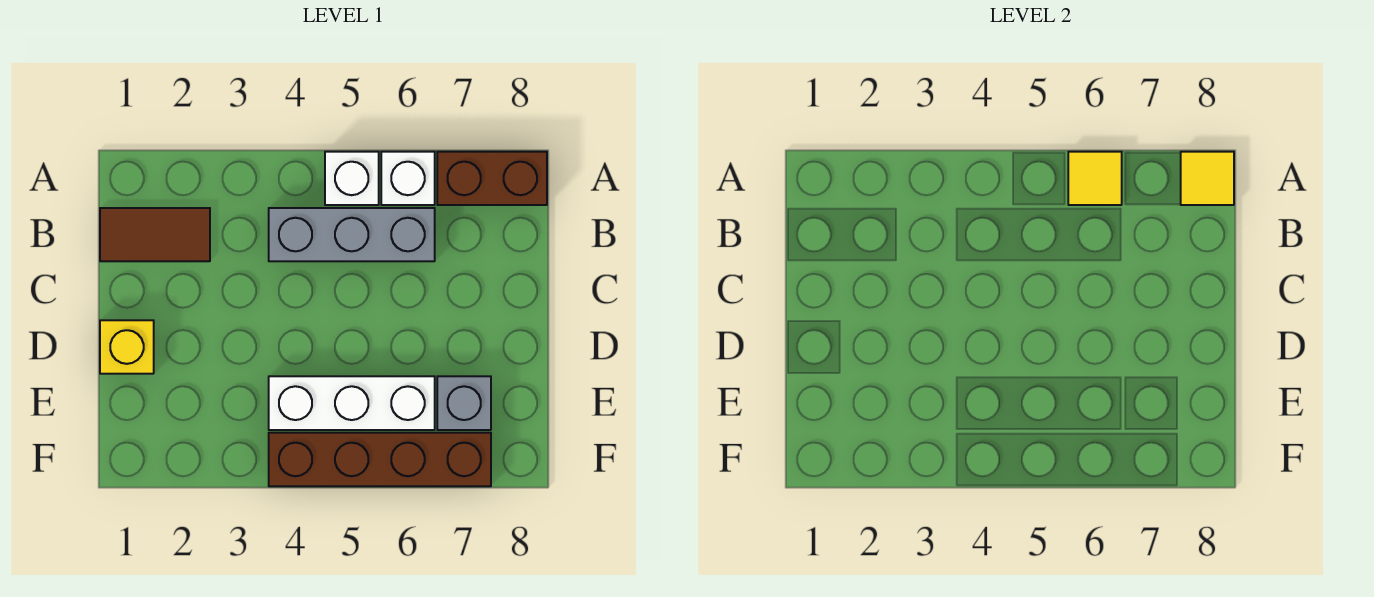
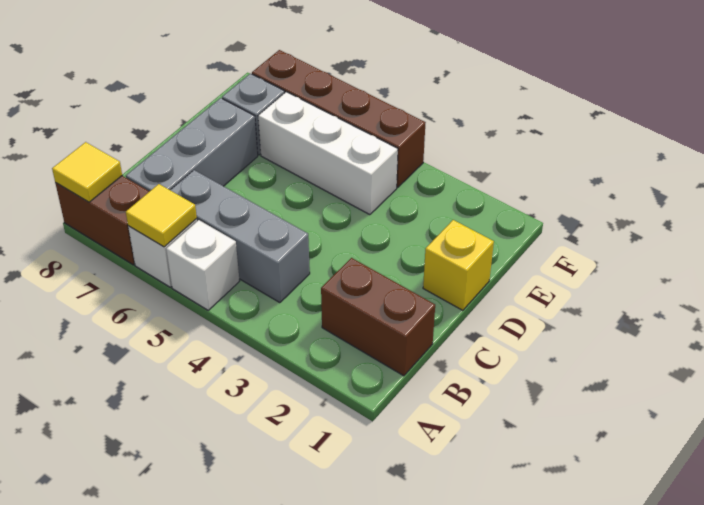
brown 1x2 tile [100,208,210,261] -> brown 1x2 brick [321,258,435,376]
none -> grey 1x3 brick [126,98,258,191]

